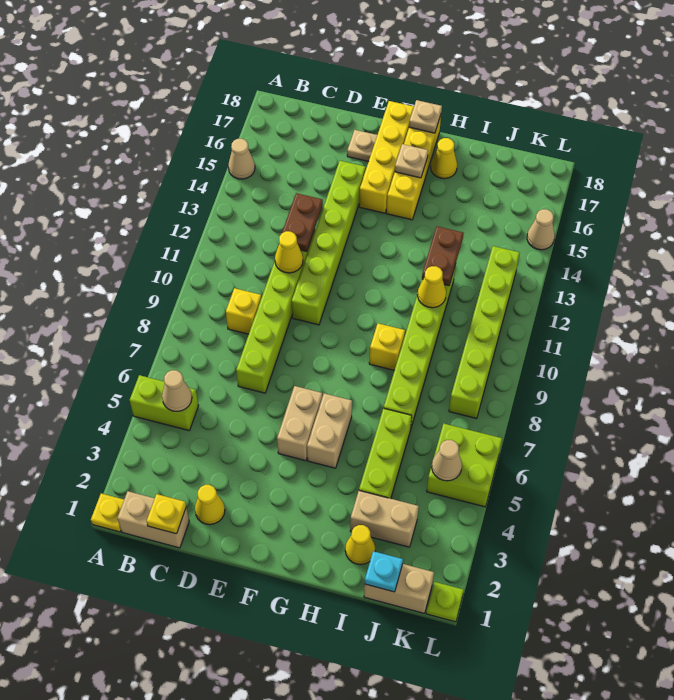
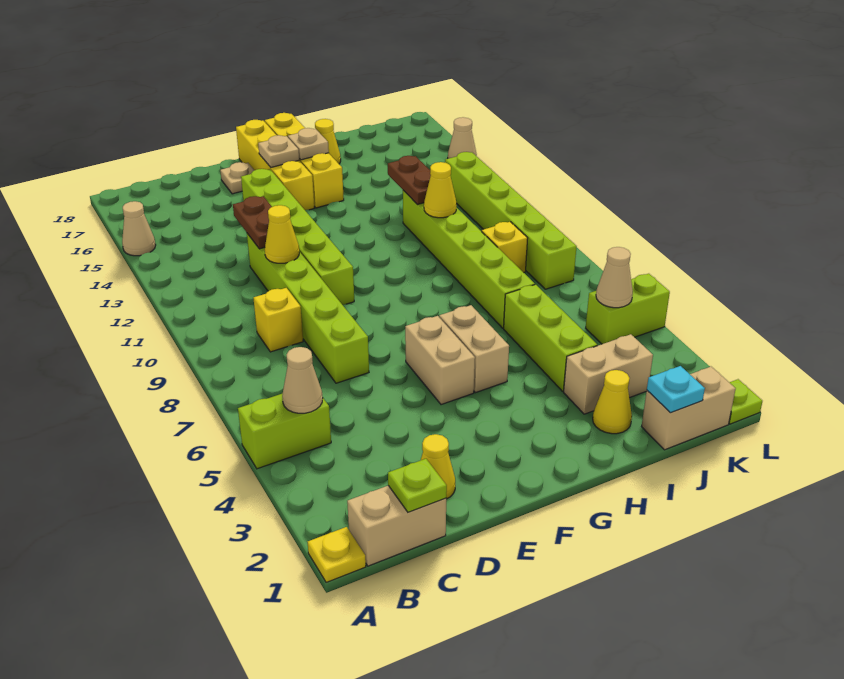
yellow 1x1 plate [147,494,186,534] -> lime 1x1 plate [388,459,447,512]
tan 1x1 plate [409,100,442,133] -> tan 1x1 plate moved to [258,135,299,167]
yellow 1x1 brick [369,323,405,370] -> yellow 1x1 brick moved to [482,222,528,273]
lime 2x2 brick [427,423,502,507] -> lime 1x2 brick [586,274,670,344]

